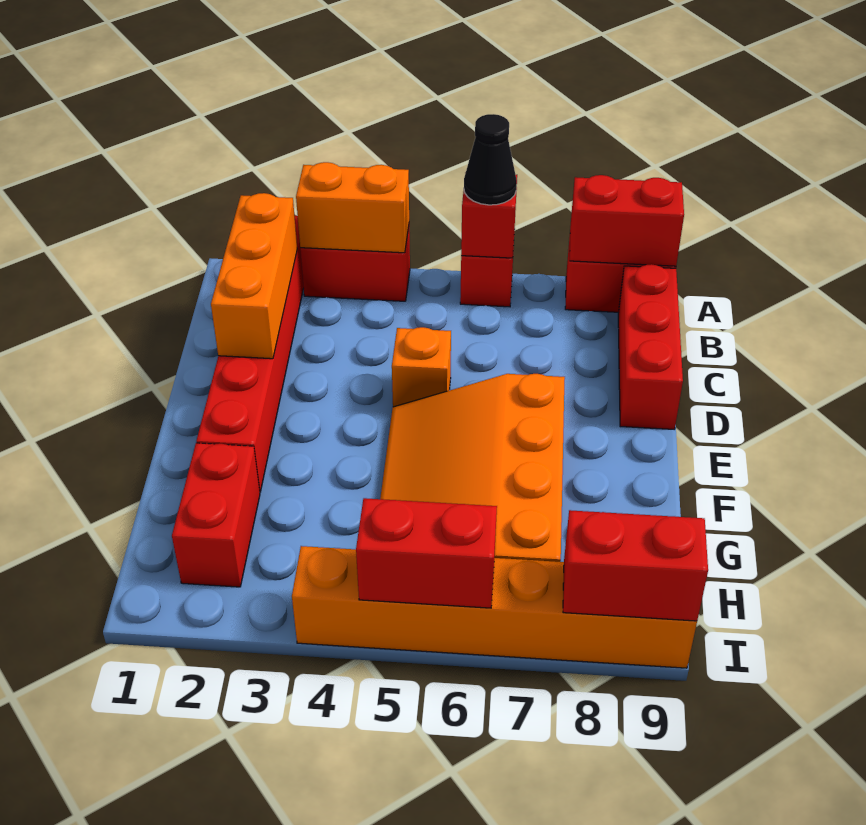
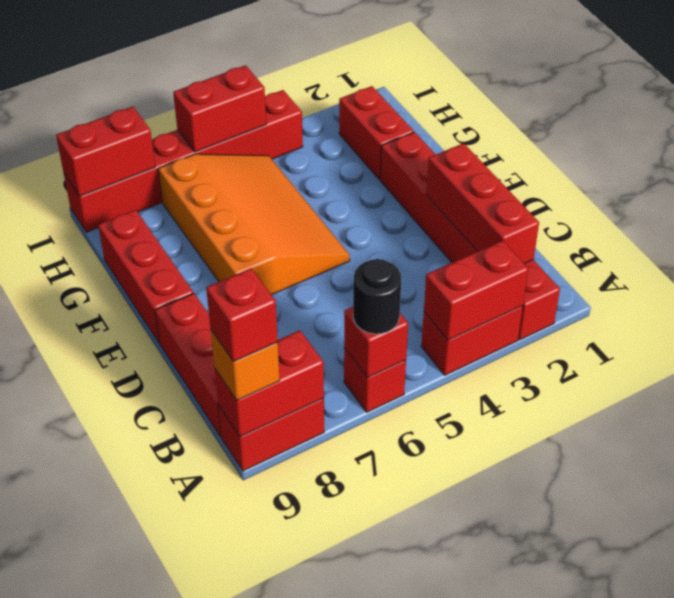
orange 1x2 brick [296,162,409,253] -> red 1x2 brick [424,241,528,340]
black 1x1 cone [464,114,517,205] -> black 1x1 round brick [353,259,401,334]
none -> red 1x1 brick [206,269,278,362]
orange 1x3 brick [211,193,297,359] -> red 1x3 brick [426,143,539,264]
orange 1x1 brick [392,327,451,407] -> orange 1x1 brick moved to [211,330,280,400]
none -> red 1x3 brick [98,210,193,343]
orange 1x6 brick [292,546,697,668] -> red 1x6 brick [64,90,303,232]

